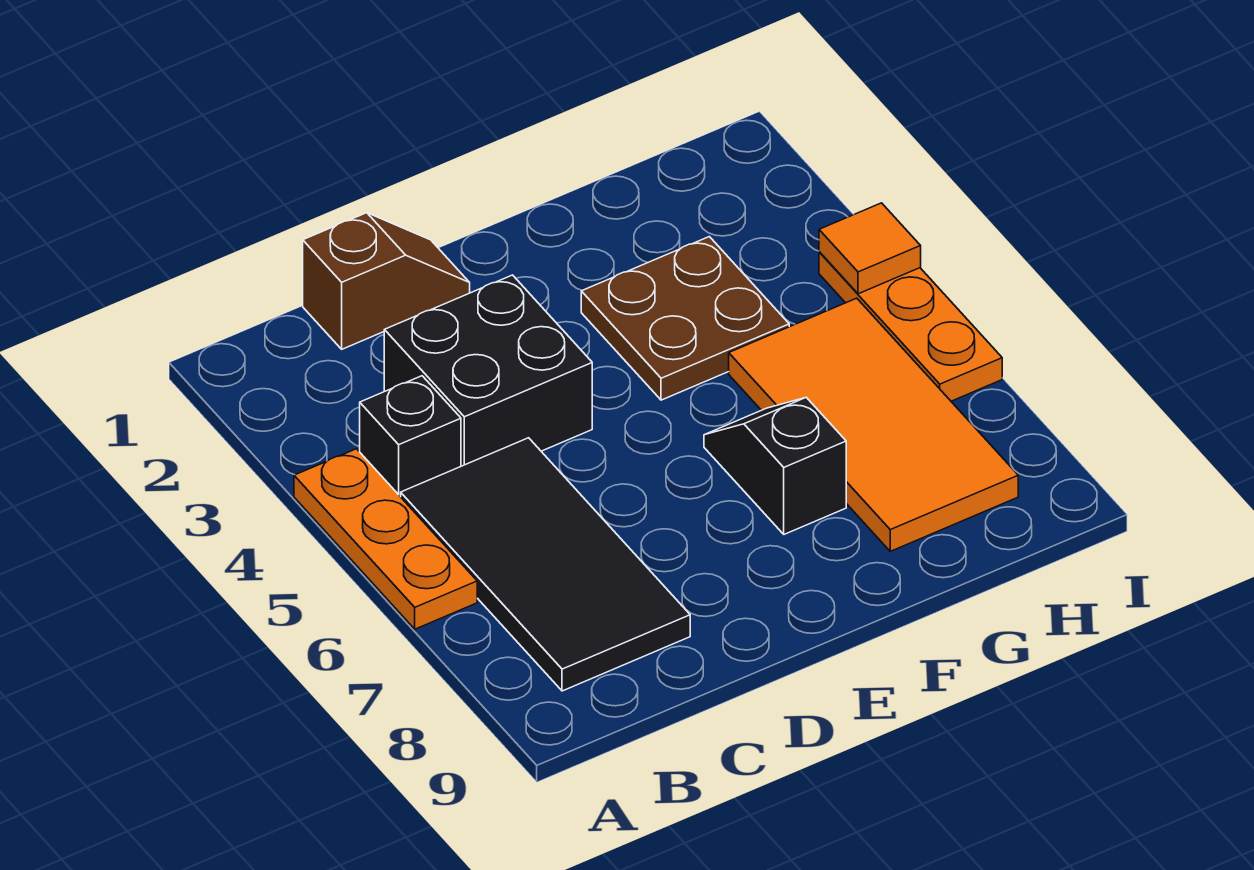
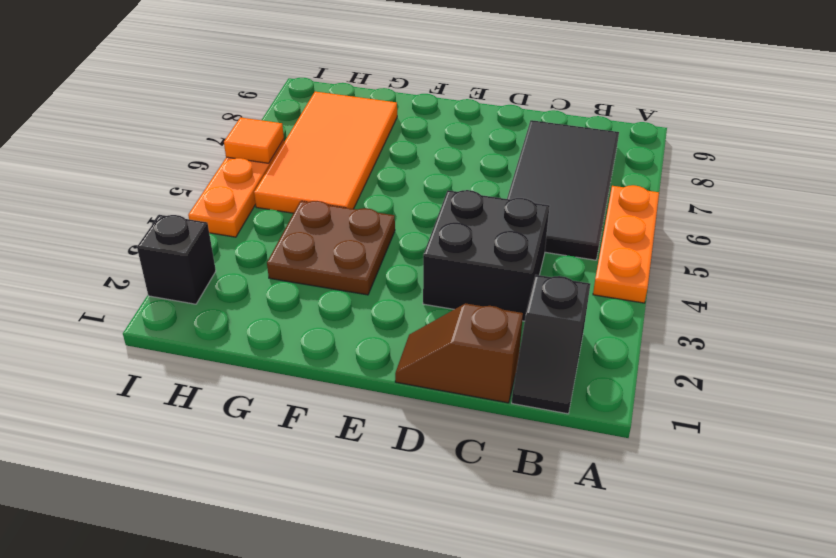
black 1x1 brick [360,376,461,497] -> black 1x1 brick moved to [137,215,216,304]
black 1x2 slope [704,398,846,534] -> black 1x2 slope moved to [512,275,590,414]
orange 1x1 tile [819,203,921,294] -> orange 1x1 tile moved to [224,117,284,163]

